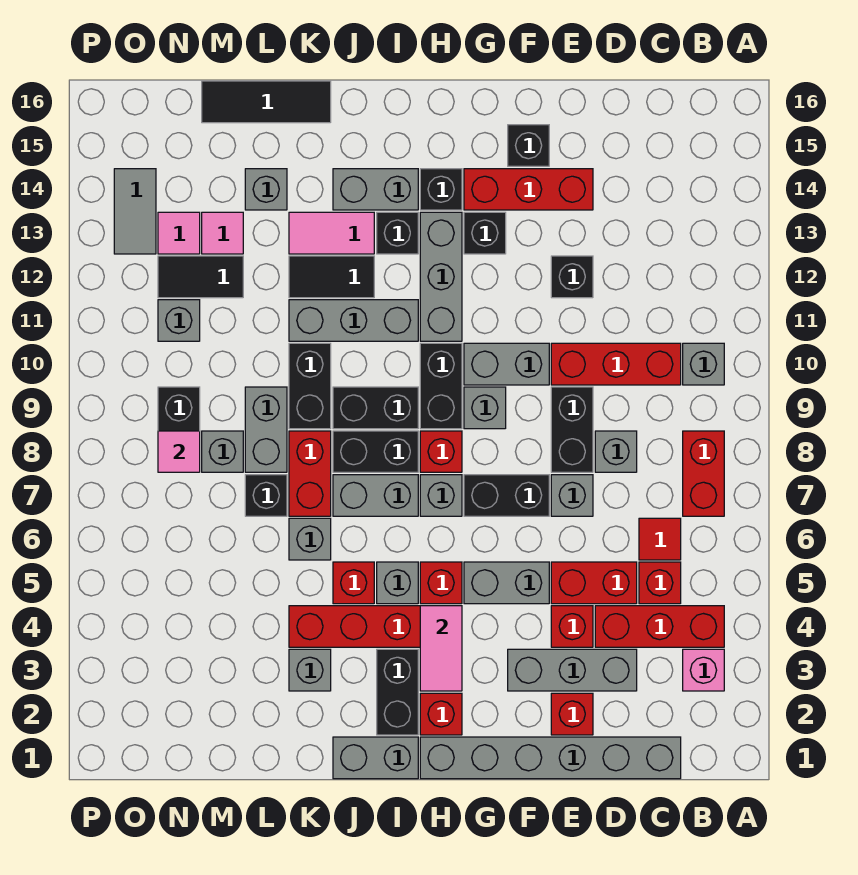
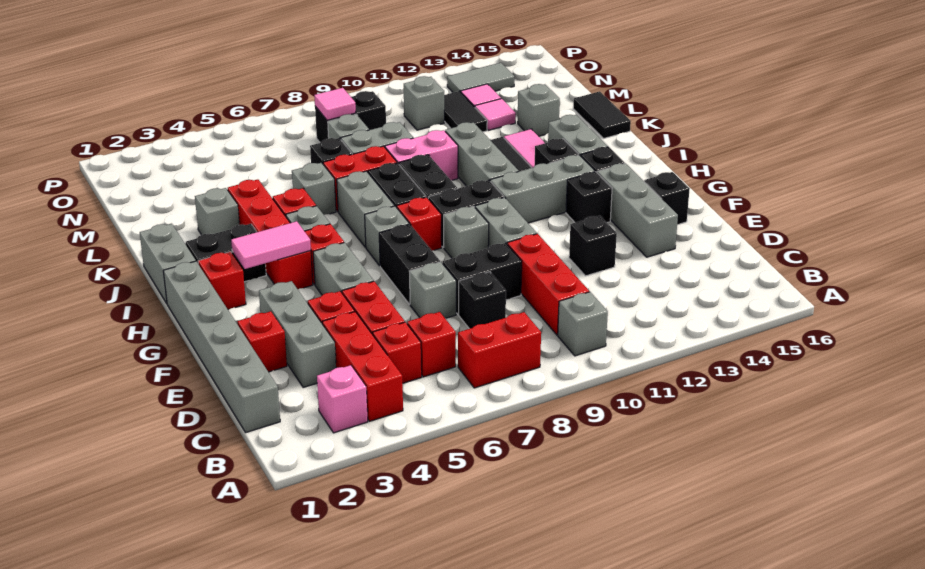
red 1x1 tile [639,518,681,560] -> red 1x1 brick [407,312,456,377]
grey 1x1 brick [595,431,637,472] -> black 1x1 brick [459,272,506,329]
red 1x3 brick [464,169,593,210] -> grey 1x3 brick [597,163,678,257]
black 1x2 brick [289,343,331,429] -> pink 1x2 brick [385,130,458,180]
black 1x3 tile [202,81,331,123] -> black 1x2 tile [573,92,631,138]

